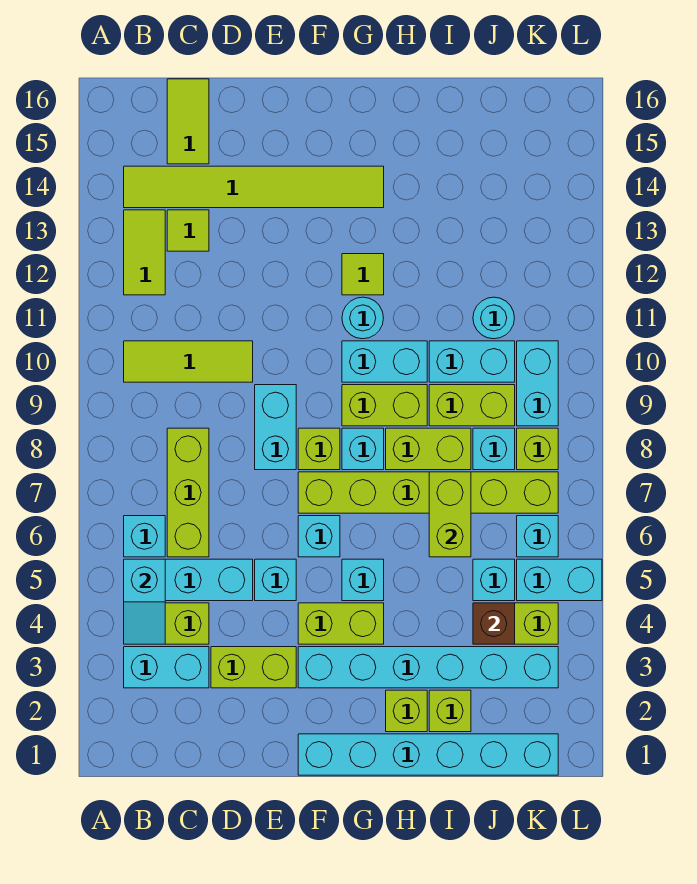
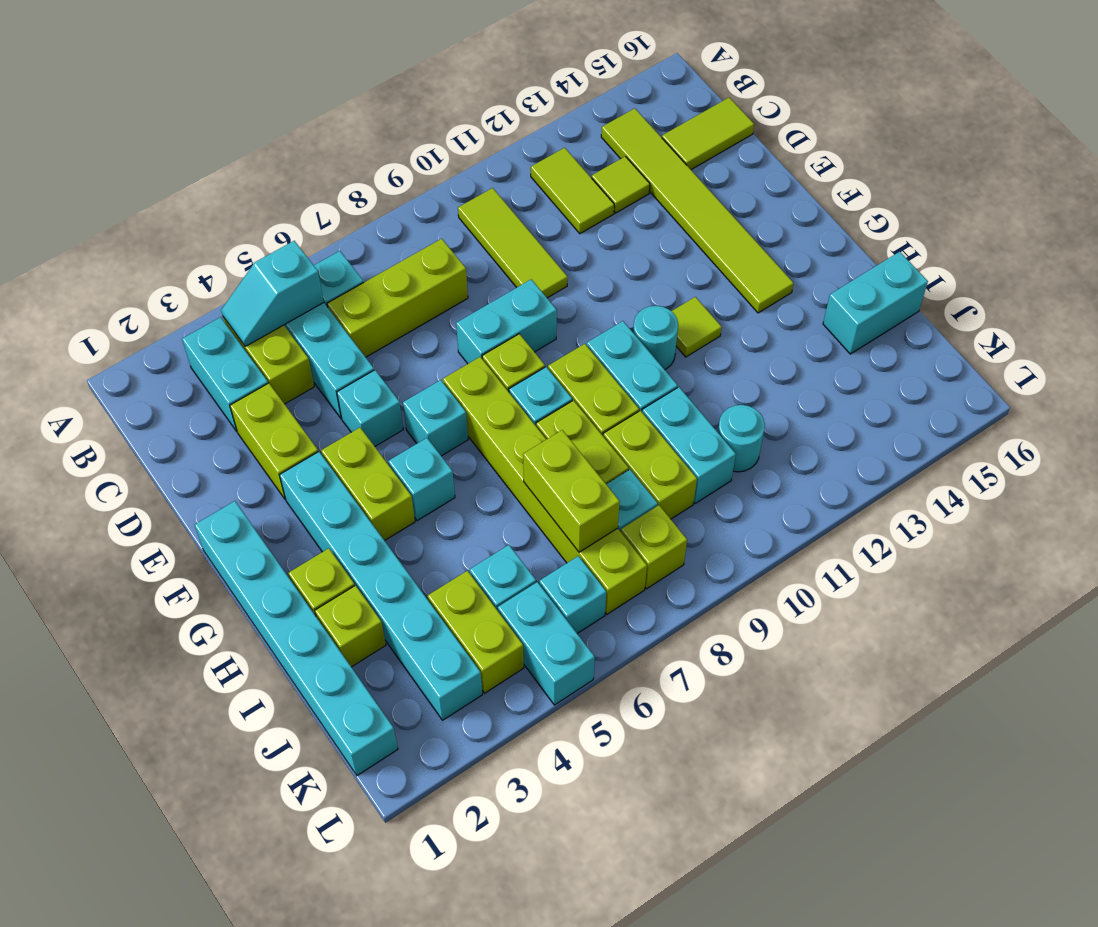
lime 1x2 tile [124,210,165,295] -> lime 1x2 tile turned to [531,148,614,234]
lime 1x2 brick [429,472,471,557] -> lime 1x2 brick turned to [523,430,620,552]
brown 1x1 brick [473,603,515,644] -> none
cyan 1x2 brick [517,341,558,426] -> cyan 1x2 brick moved to [823,252,928,354]

